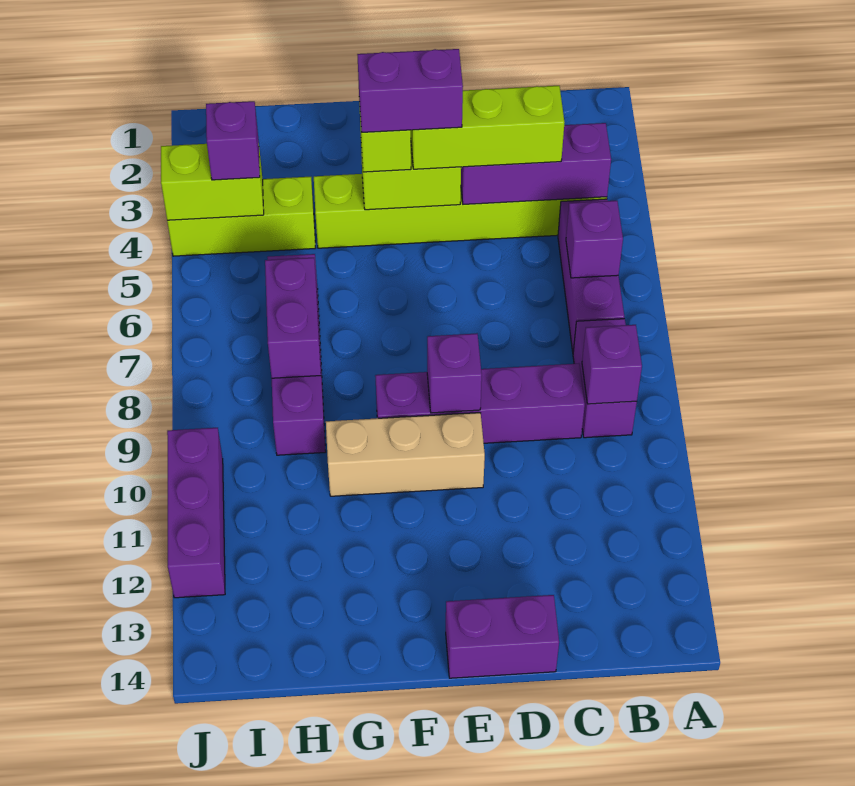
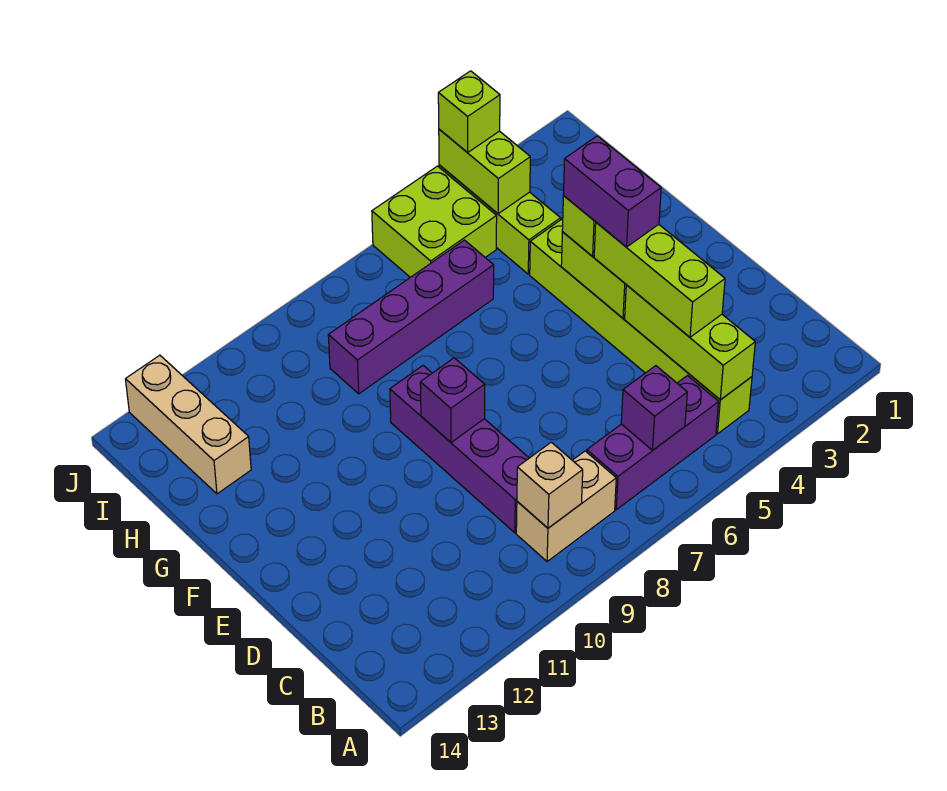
purple 1x3 brick [461,123,611,204] -> lime 1x3 brick [625,285,755,400]
purple 1x2 brick [573,319,637,438] -> tan 1x2 brick [516,451,616,562]
purple 1x1 brick [582,325,642,404] -> tan 1x1 brick [517,442,583,528]
purple 1x2 brick [446,595,559,678] -> none
tan 1x3 brick [326,413,485,496] -> tan 1x3 brick moved to [126,355,251,494]
purple 1x2 brick [265,258,321,378] -> none
purple 1x1 brick [206,101,260,180] -> none
none -> lime 2x2 brick [372,166,497,277]
none -> lime 1x1 brick [438,71,500,153]
purple 1x3 brick [167,428,225,598] -> none

